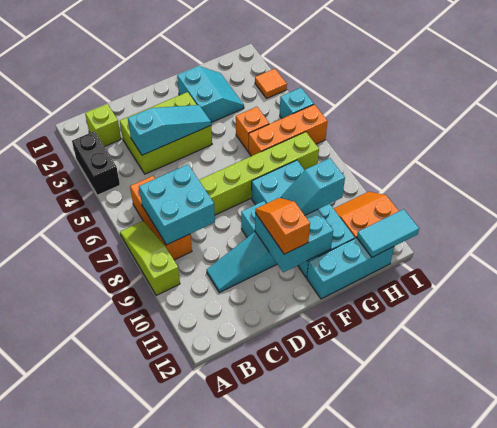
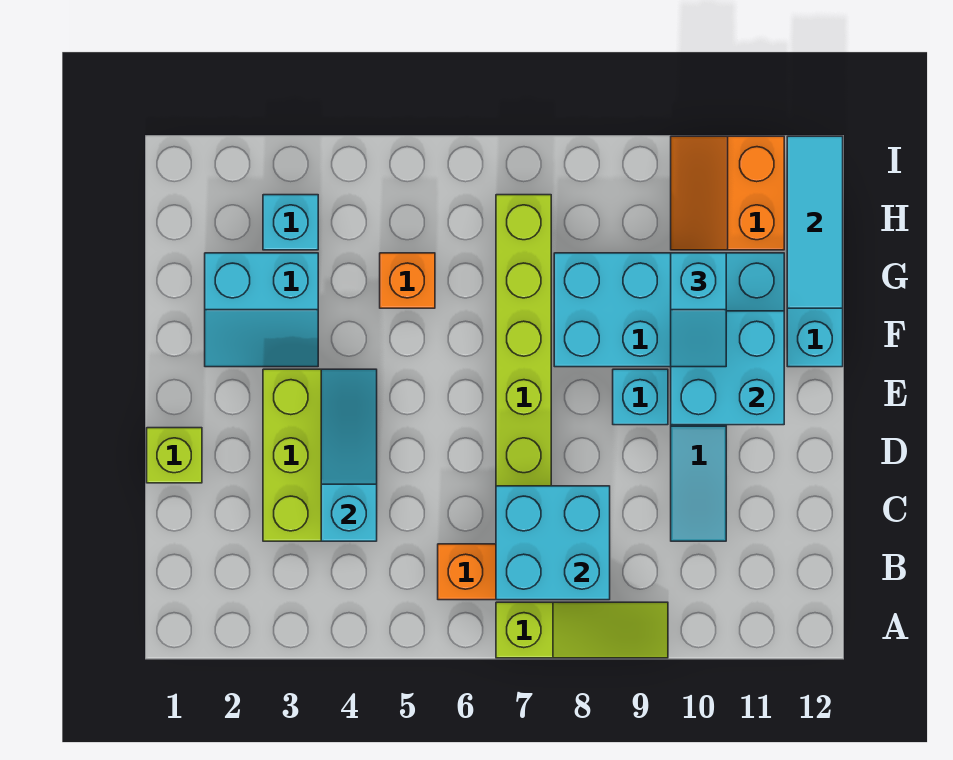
black 1x2 brick [72,131,120,195] -> none
lime 1x3 slope [120,221,180,295] -> lime 1x3 slope turned to [496,602,668,658]
lime 1x1 brick [85,104,121,147] -> lime 1x1 brick moved to [147,428,202,483]
orange 1x2 slope [255,198,310,254] -> none
cyan 2x2 slope [177,66,244,123] -> cyan 2x2 slope turned to [205,253,318,367]
orange 1x3 brick [249,104,327,156] -> none
cyan 1x2 tile [357,209,419,257] -> cyan 1x3 tile [787,136,843,308]
orange 1x1 tile [255,69,287,99] -> none
cyan 1x1 brick [280,88,314,119] -> cyan 1x1 brick moved to [263,195,318,250]

